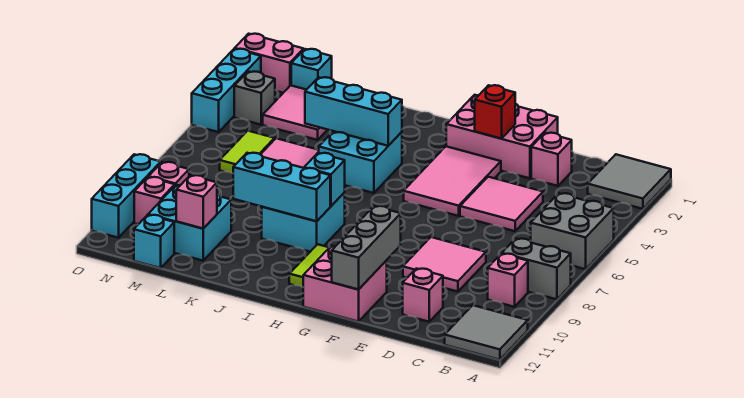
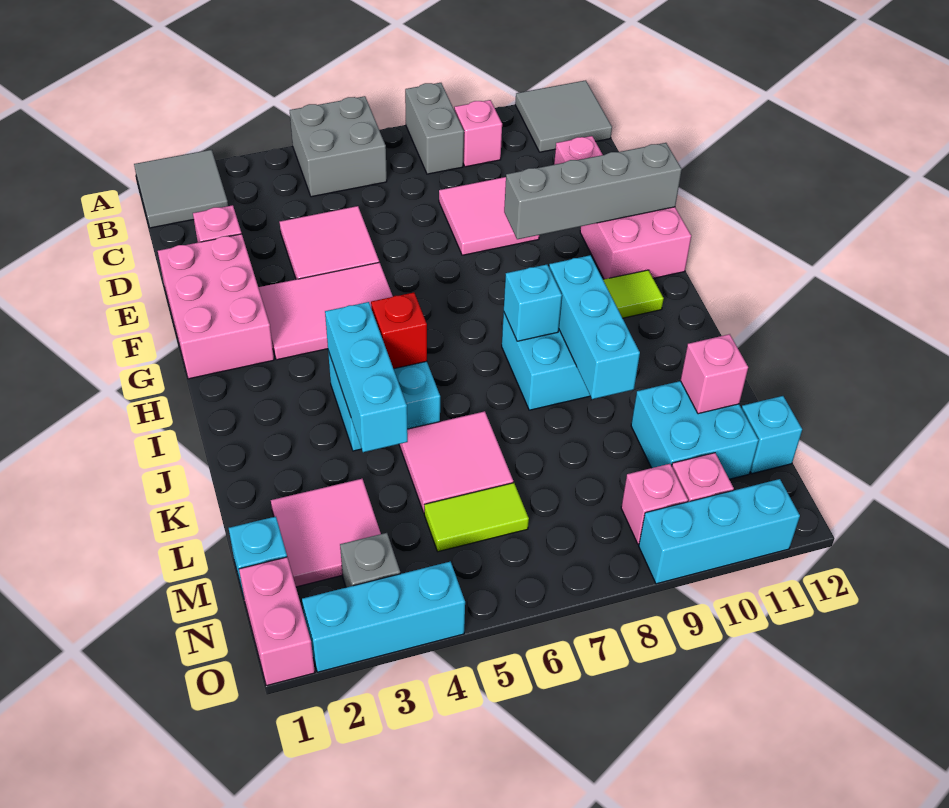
red 1x1 brick [475,85,515,139] -> red 1x1 brick moved to [371,293,427,369]
grey 1x3 brick [332,206,401,290] -> grey 1x4 brick [504,143,682,239]

